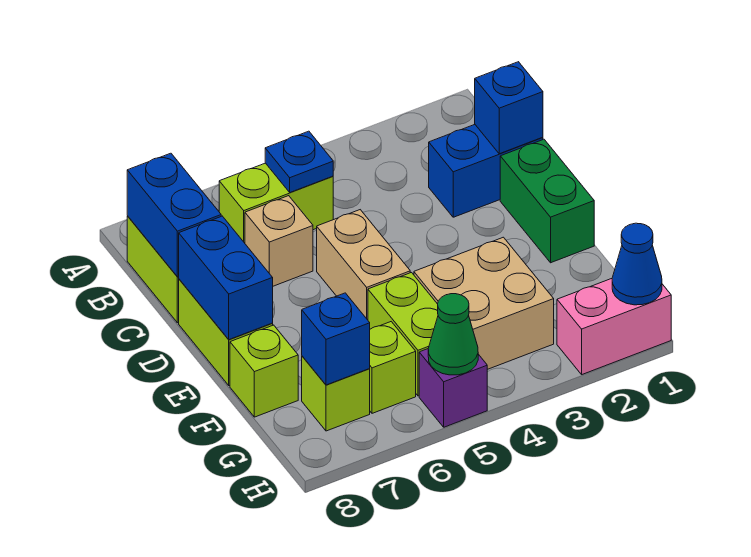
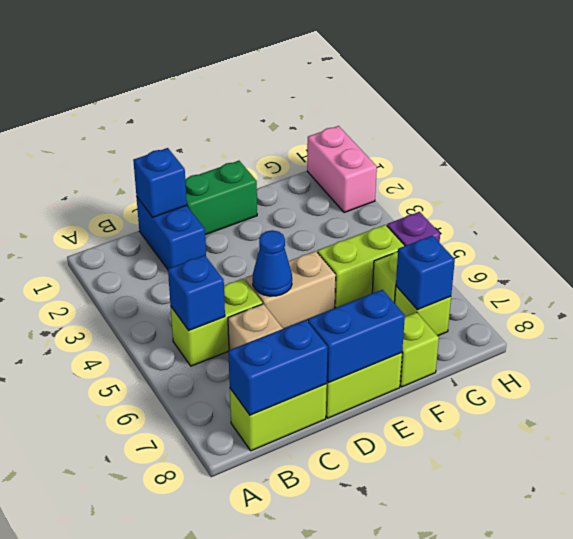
lime 1x2 brick [219,163,333,243] -> lime 1x2 brick turned to [171,278,263,366]
blue 1x1 plate [265,131,333,192] -> blue 1x1 brick [168,255,225,330]
tan 2x2 brick [414,237,554,369] -> none
blue 1x1 cone [612,223,662,305] -> blue 1x1 cone moved to [253,230,292,296]
green 1x1 cone [428,294,478,375] -> none

